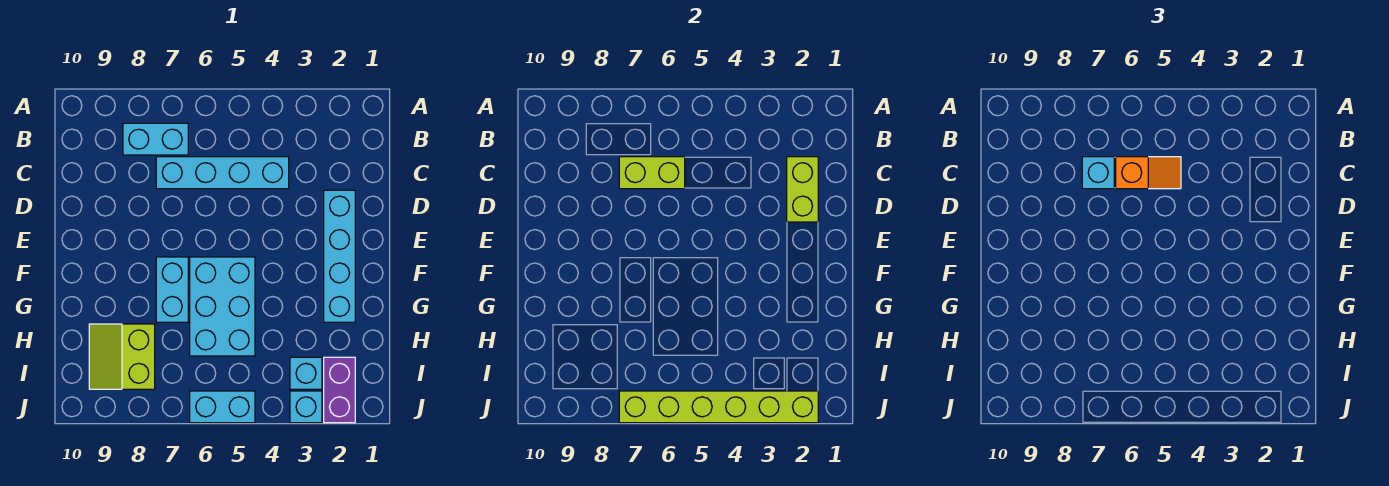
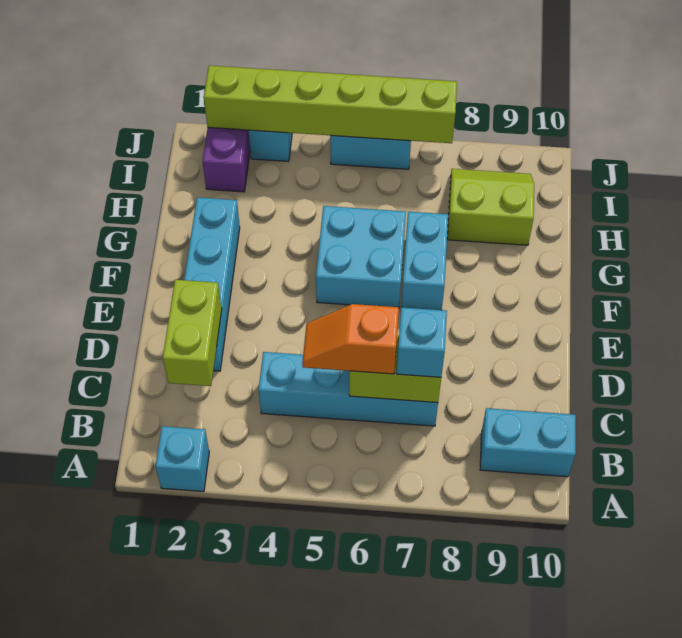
cyan 1x2 brick [123,123,188,155] -> cyan 1x2 brick moved to [480,408,576,477]
cyan 2x3 brick [190,257,255,356] -> cyan 2x2 brick [316,206,406,307]
lime 2x2 slope [89,324,155,389] -> lime 2x2 slope turned to [447,169,534,245]
cyan 1x1 brick [290,357,322,389] -> cyan 1x1 brick moved to [156,426,209,492]

